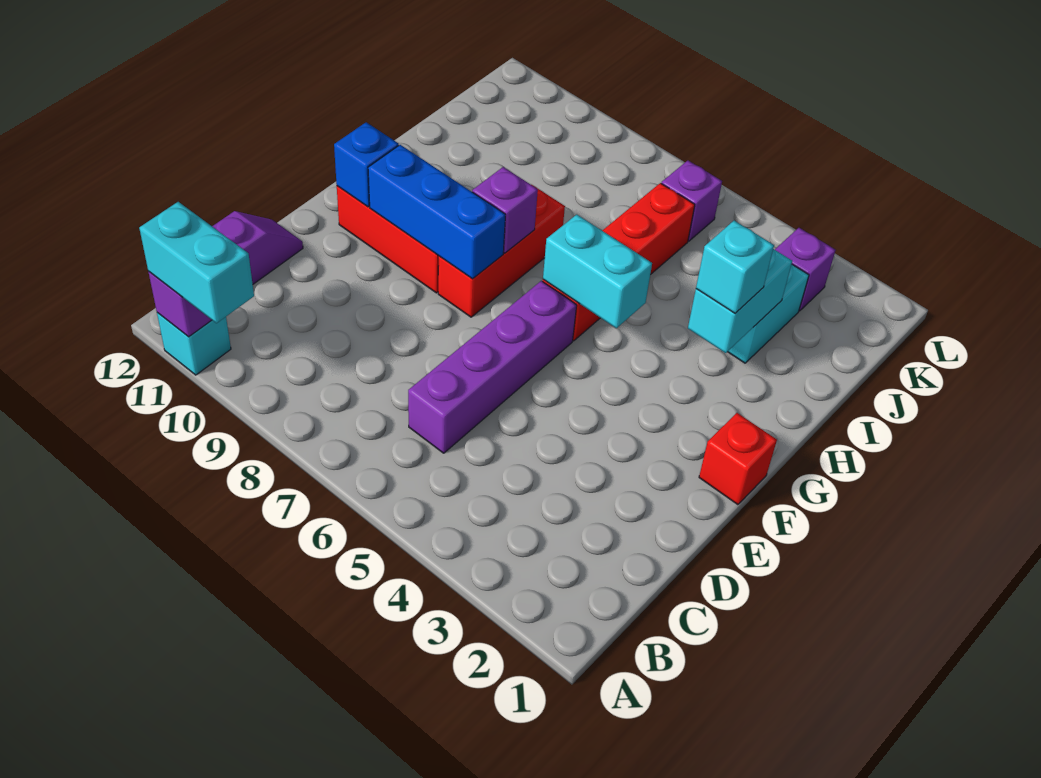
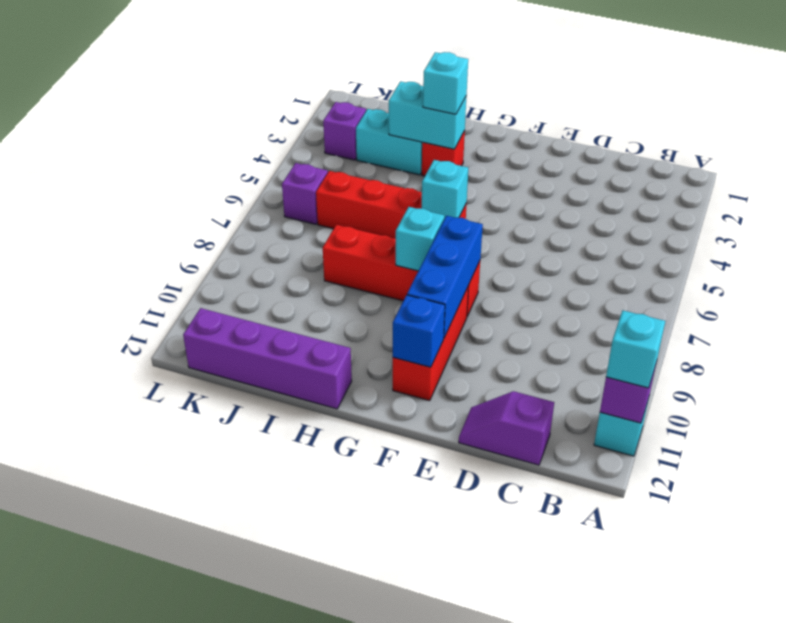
cyan 1x2 brick [139,202,254,323] -> cyan 1x1 brick [606,311,665,388]
purple 1x4 brick [408,281,577,453] -> purple 1x4 brick moved to [183,308,352,409]
red 1x1 brick [699,413,777,505] -> red 1x1 brick moved to [422,131,465,176]
red 1x3 brick [438,185,565,317] -> red 1x4 brick [323,225,480,316]
cyan 1x2 brick [543,215,652,328] -> cyan 1x1 brick [421,160,468,219]
purple 1x1 brick [472,167,538,253] -> cyan 1x1 brick [396,207,444,271]

